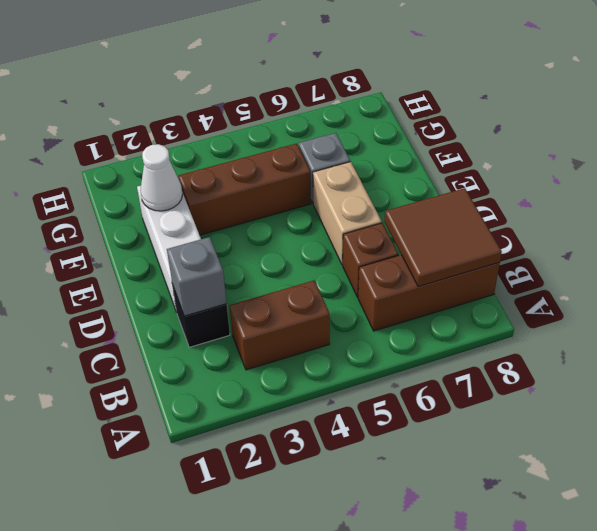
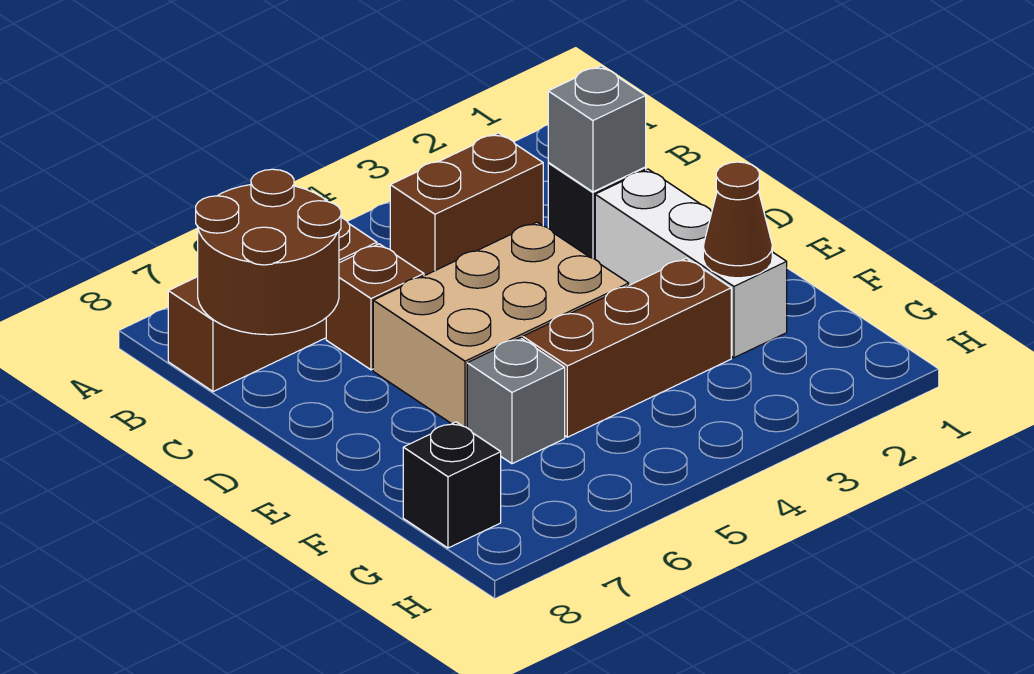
brown 2x2 tile [385,188,502,287] -> brown 2x2 round brick [196,169,341,335]
tan 1x2 brick [313,162,382,265] -> tan 2x3 brick [373,222,629,428]
white 1x1 cone [140,144,183,211] -> brown 1x1 cone [703,162,772,278]
none -> black 1x1 brick [403,422,501,548]

